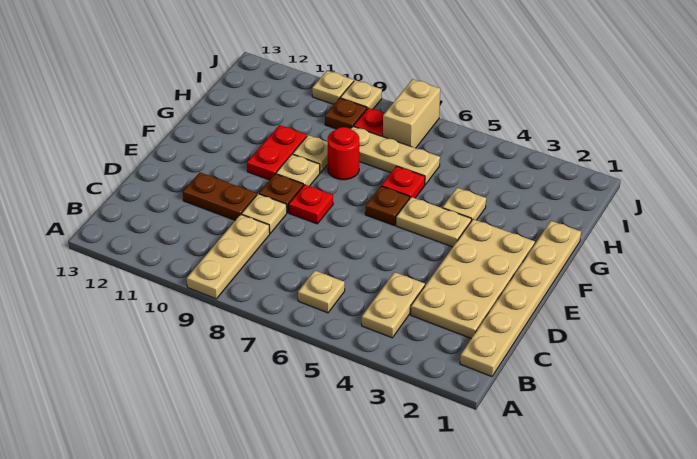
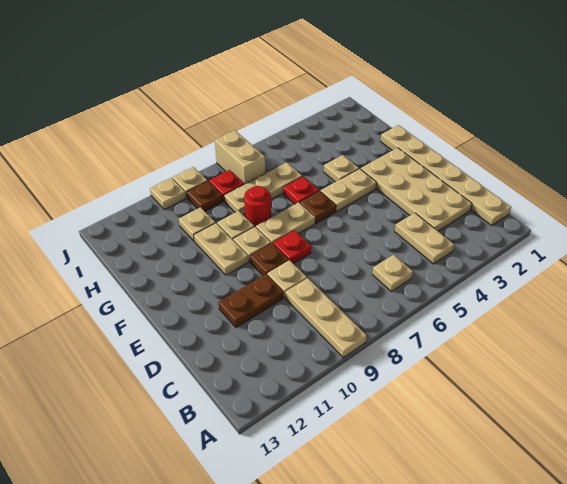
none -> tan 1x2 plate [256,202,315,243]
red 1x2 plate [247,125,307,180] -> tan 1x2 plate [194,223,248,275]
none -> tan 1x1 plate [179,207,215,241]

